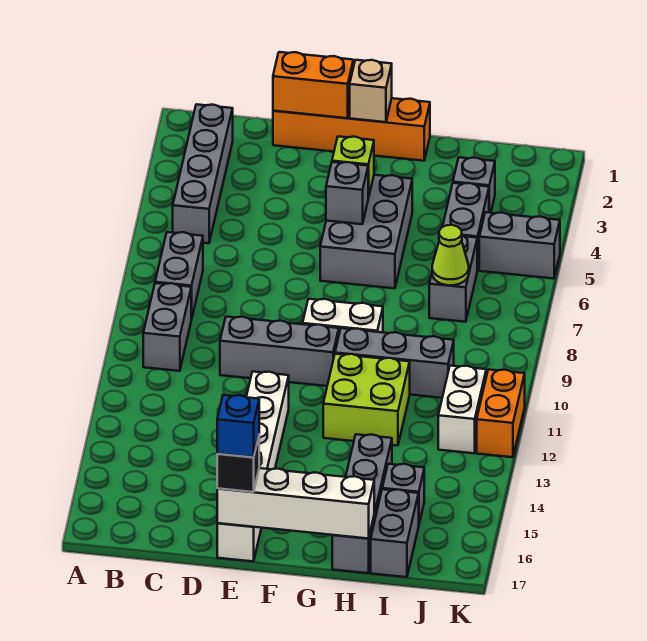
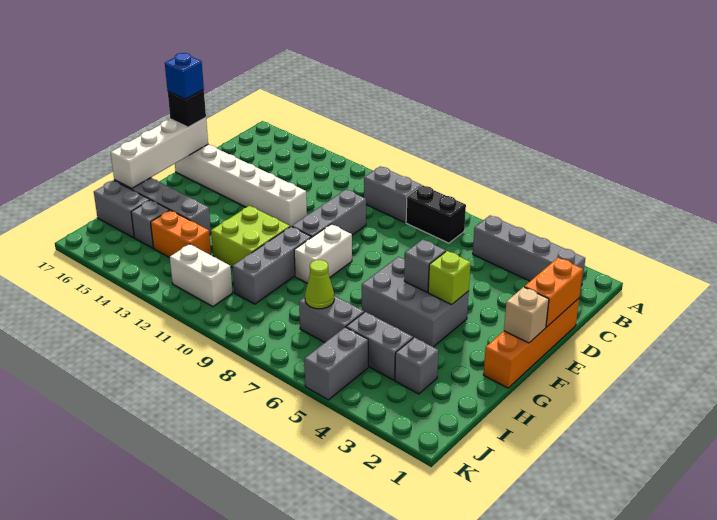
grey 1x2 brick [155,232,203,320] -> black 1x2 brick [406,185,466,243]
orange 1x2 brick [477,369,525,457] -> orange 1x2 brick moved to [151,210,211,258]

